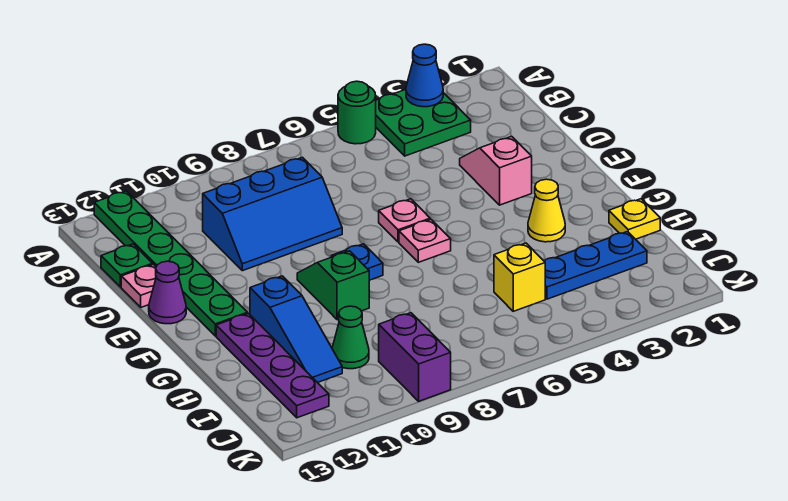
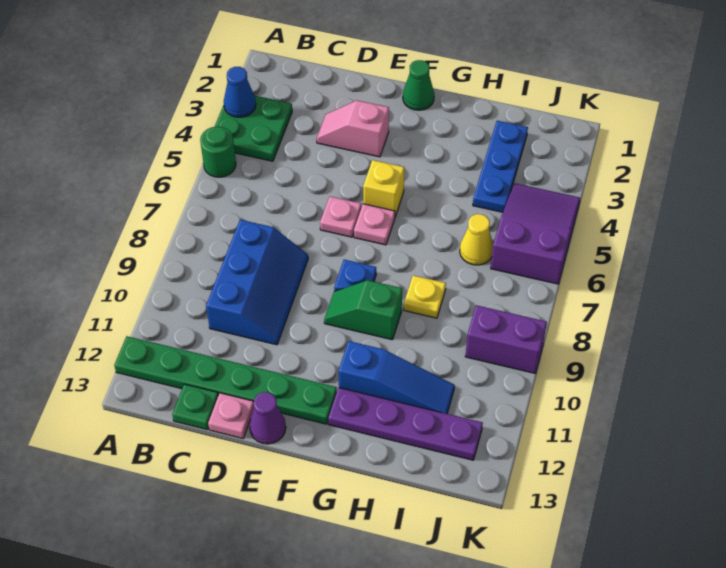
yellow 1x1 cone [528,179,565,242] -> yellow 1x1 cone moved to [460,214,493,265]
yellow 1x1 plate [609,199,660,239] -> yellow 1x1 plate moved to [404,275,446,318]
yellow 1x1 brick [494,243,545,311] -> yellow 1x1 brick moved to [363,160,404,217]
green 1x1 cone [332,306,369,369] -> green 1x1 cone moved to [403,60,434,110]
none -> purple 2x3 slope [491,183,580,284]

